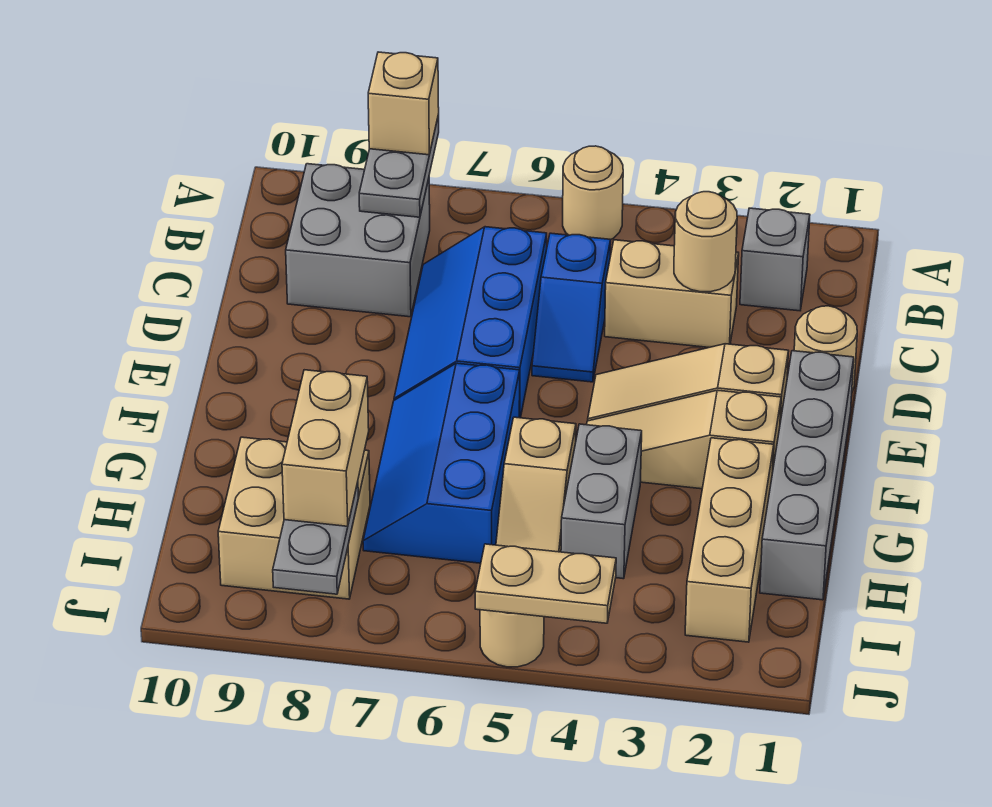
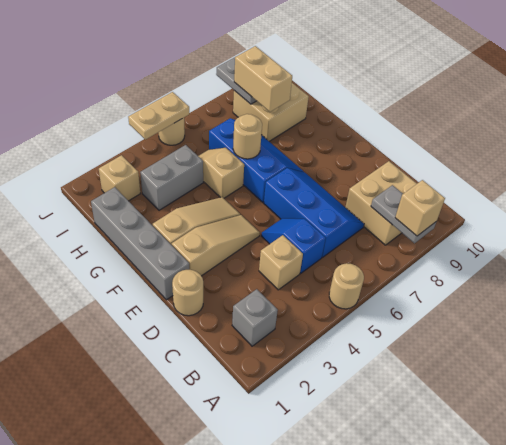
grey 2x2 brick [286,164,430,317] -> tan 2x2 brick [345,161,417,245]
tan 1x2 brick [605,240,739,347] -> tan 1x1 brick [259,235,303,290]
tan 1x1 round brick [674,192,737,292] -> tan 1x1 round brick moved to [233,114,262,159]
tan 1x3 brick [685,438,774,642] -> tan 1x1 brick [99,155,140,201]
grey 1x2 brick [561,424,642,579] -> grey 1x2 brick turned to [140,145,203,210]

